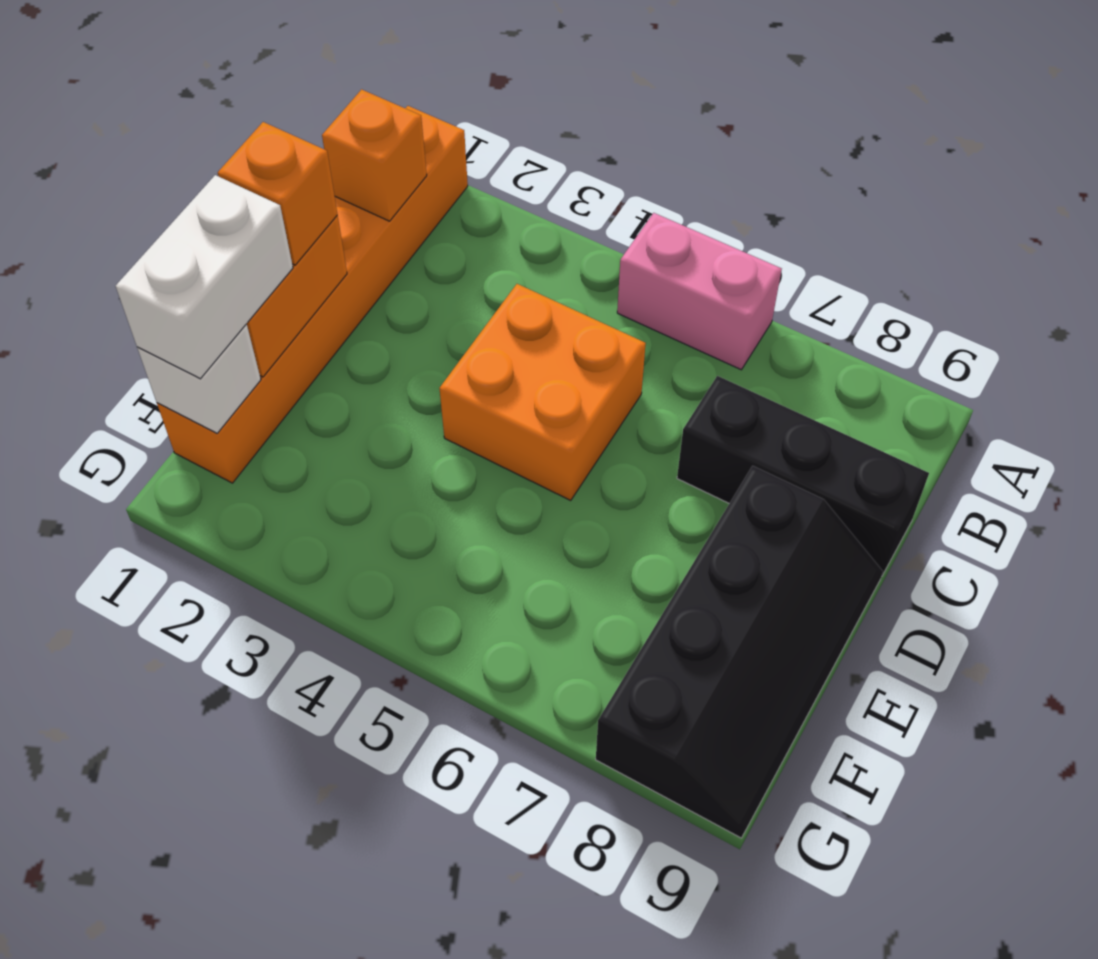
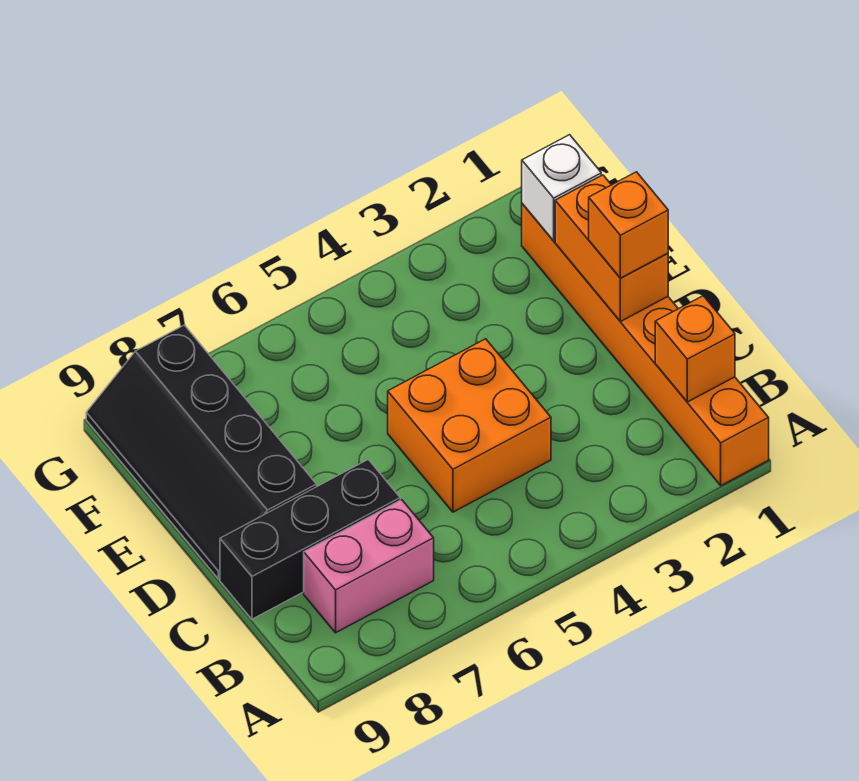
pink 1x2 brick [617,213,782,370] -> pink 1x2 brick moved to [304,500,434,633]
white 1x2 brick [116,175,293,379] -> none

